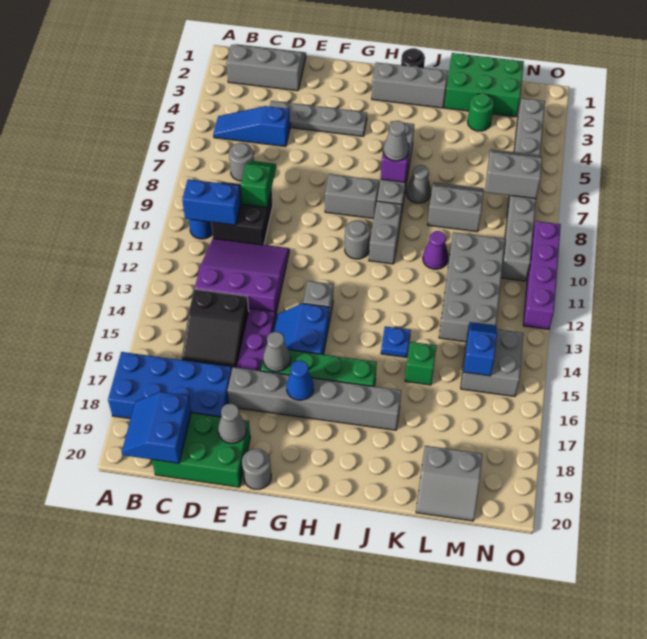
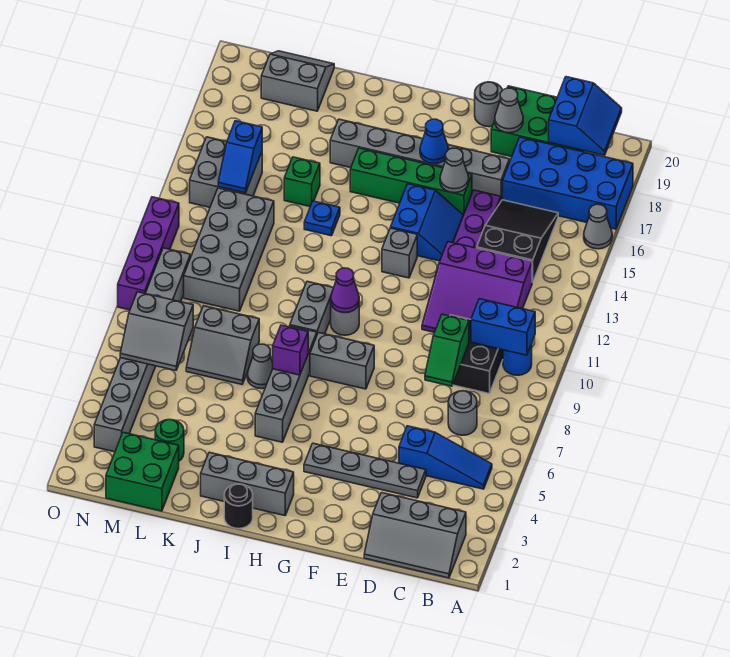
grey 1x1 cone [383,121,409,161] -> grey 1x1 cone moved to [584,204,612,249]
green 2x3 brick [444,53,524,117] -> green 2x2 brick [106,432,179,511]
purple 1x1 cone [423,231,448,269] -> purple 1x1 cone moved to [331,268,359,313]

